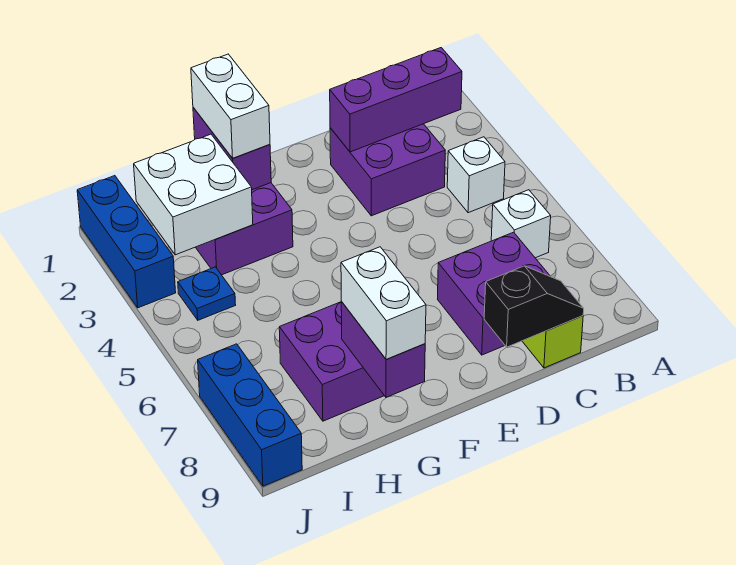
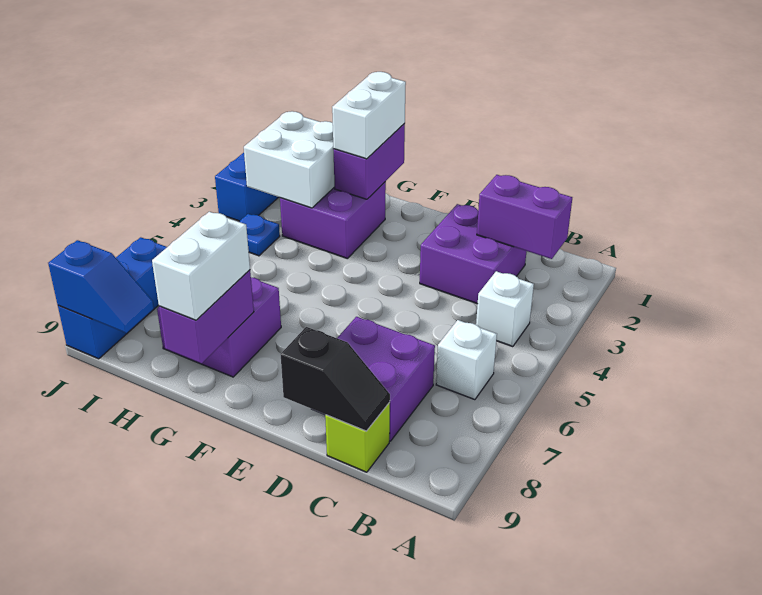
purple 1x3 brick [330,48,462,152] -> purple 1x2 brick [477,175,572,259]
none -> blue 1x2 slope [48,240,154,333]

